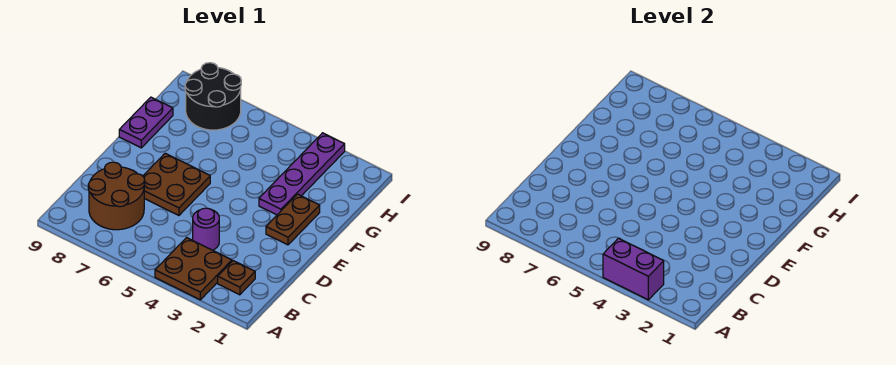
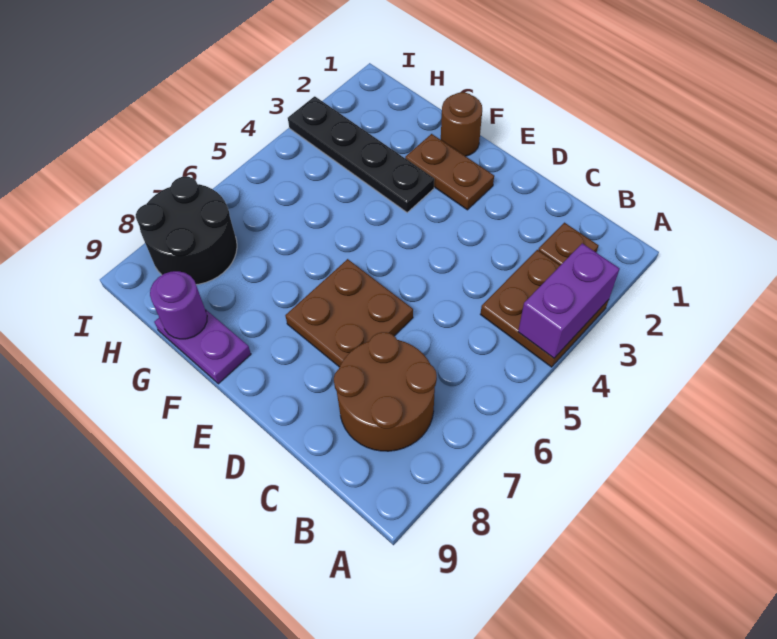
purple 1x1 round brick [193,208,219,250] -> purple 1x1 round brick moved to [150,271,207,339]
none -> brown 1x1 round brick [441,92,482,156]
purple 1x4 plate [259,133,345,215] -> black 1x4 plate [288,96,434,213]

